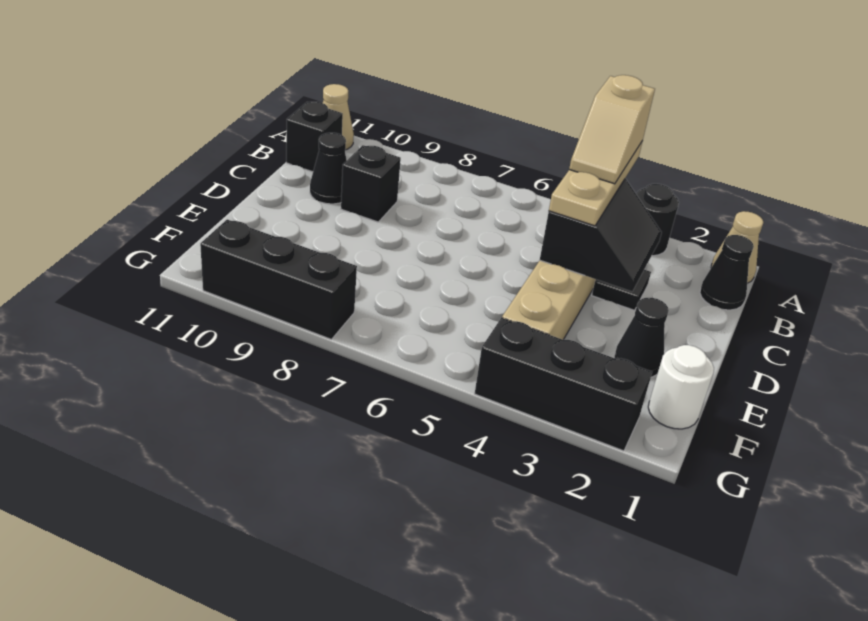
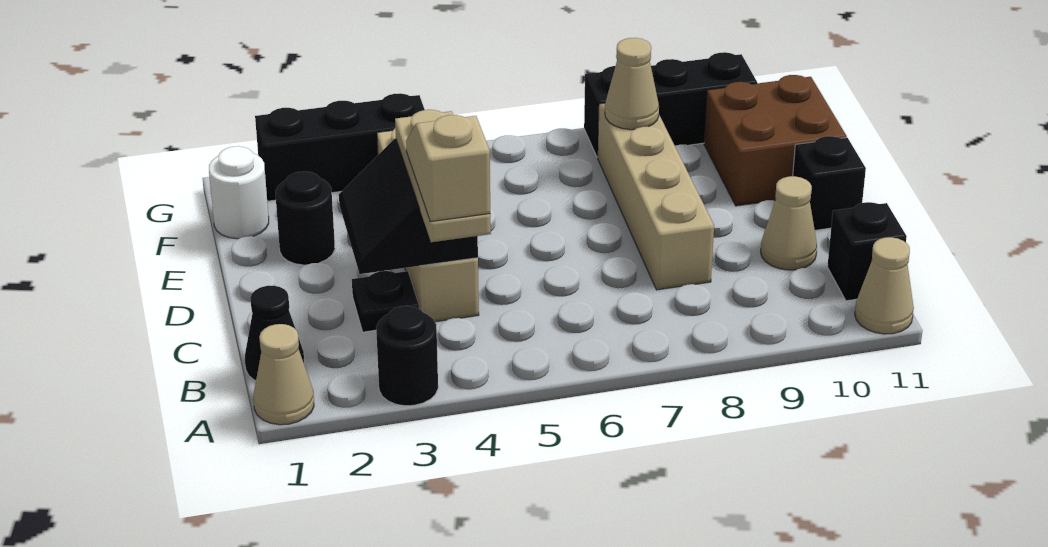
none -> tan 1x4 brick [598,103,714,290]
black 1x1 brick [341,145,401,222] -> black 1x1 brick moved to [793,136,866,230]
black 1x1 cone [310,133,347,204] -> tan 1x1 cone [761,176,817,270]
black 1x1 cone [614,298,669,377] -> black 1x1 round brick [276,172,335,265]
none -> brown 2x2 brick [704,75,847,206]
none -> tan 1x1 cone [605,38,659,130]

